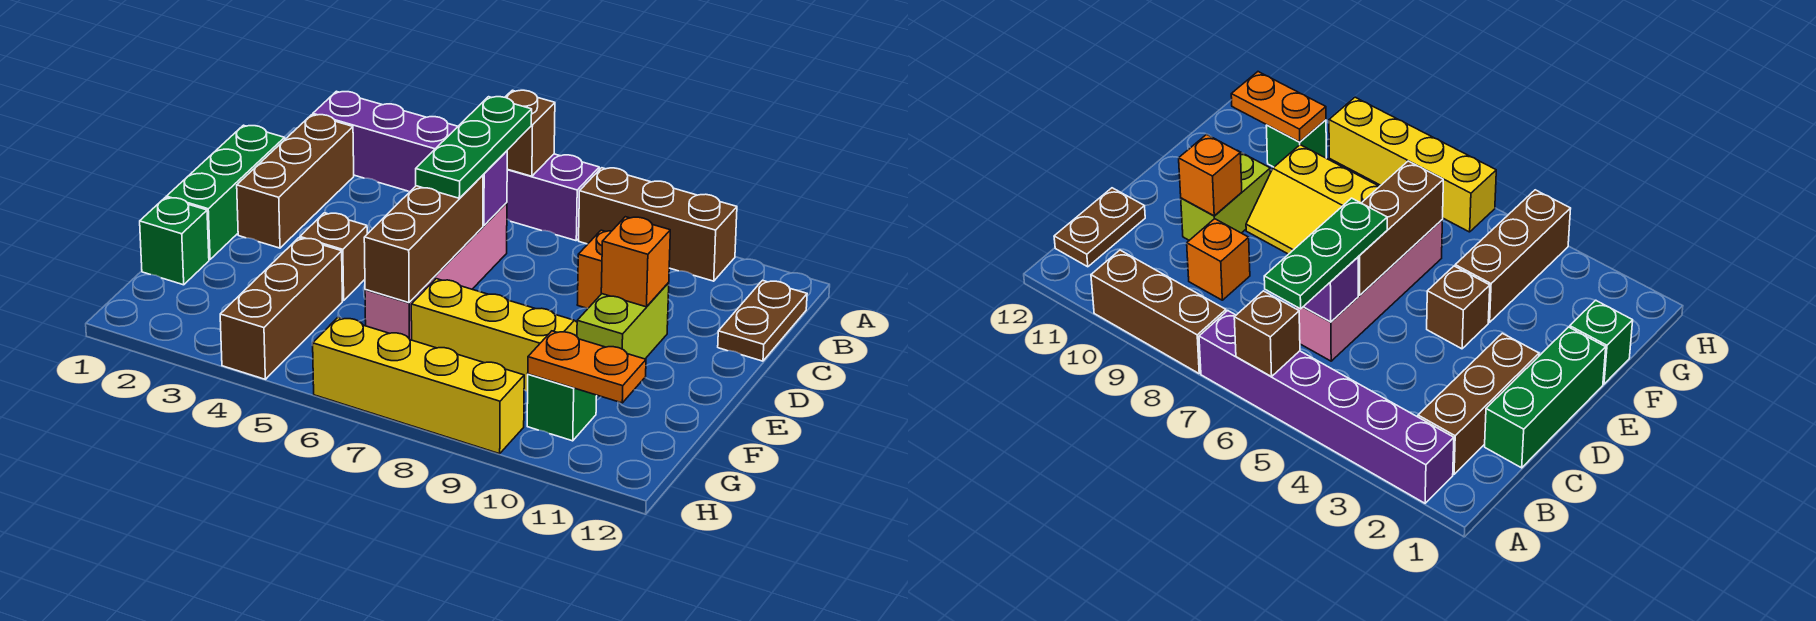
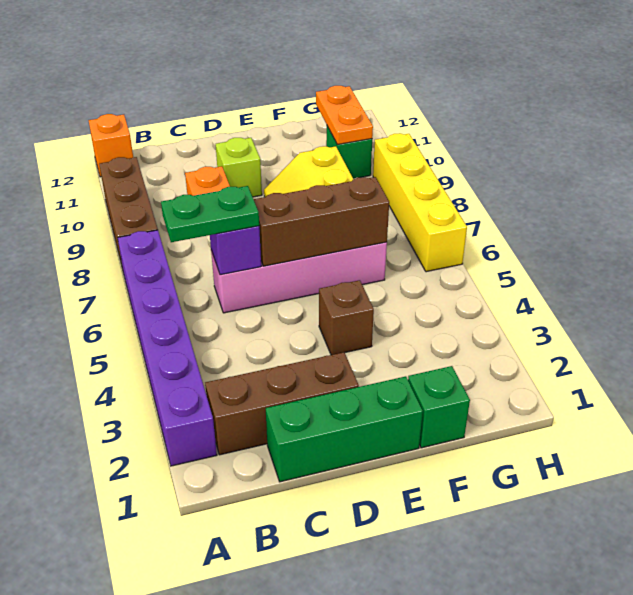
brown 1x1 brick [505,90,555,176] -> none
green 1x3 plate [416,97,532,198] -> green 1x2 plate [161,186,259,242]
brown 1x2 plate [718,280,807,361] -> none
lime 1x2 brick [577,282,669,359] -> lime 1x1 brick [216,138,262,197]
orange 1x1 brick [601,217,670,307] -> orange 1x1 brick moved to [89,114,133,177]
brown 1x3 brick [220,238,342,379] -> none

